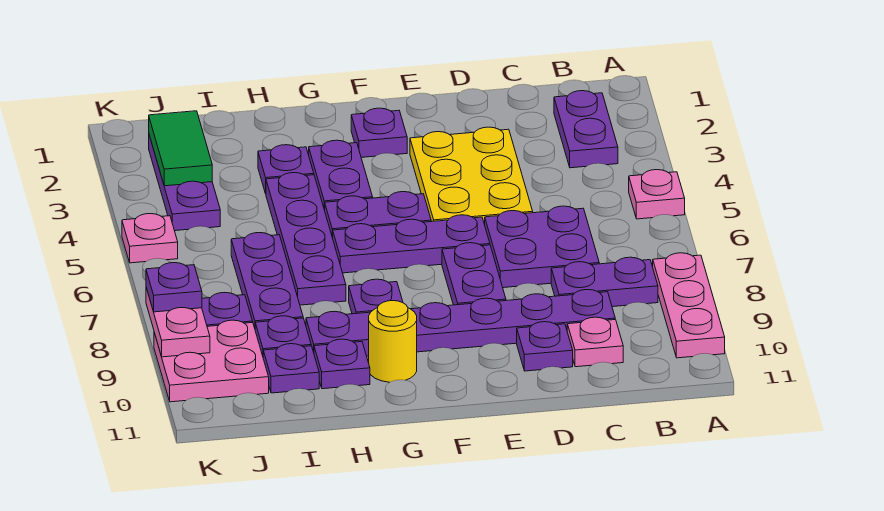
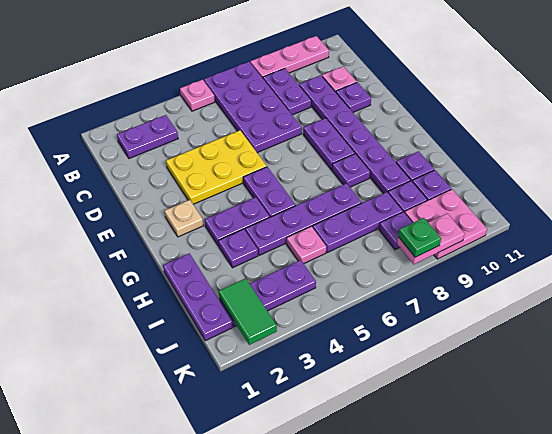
purple 2x2 plate [485,206,599,288] -> purple 2x4 plate [204,62,302,153]
purple 1x3 plate [333,215,490,273] -> purple 1x3 plate moved to [163,253,233,341]
purple 1x2 plate [442,243,506,305] -> purple 1x2 plate turned to [303,118,355,170]
purple 1x1 plate [351,108,407,157] -> tan 1x1 plate [165,200,203,237]
yellow 1x1 round brick [369,301,417,382] -> none
green 1x2 tile [149,111,212,186] -> green 1x2 tile turned to [219,278,277,345]
pink 1x1 plate [122,214,178,263] -> pink 1x1 plate moved to [286,226,326,264]
purple 1x1 plate [146,263,202,312] -> green 1x1 plate [398,218,441,257]

